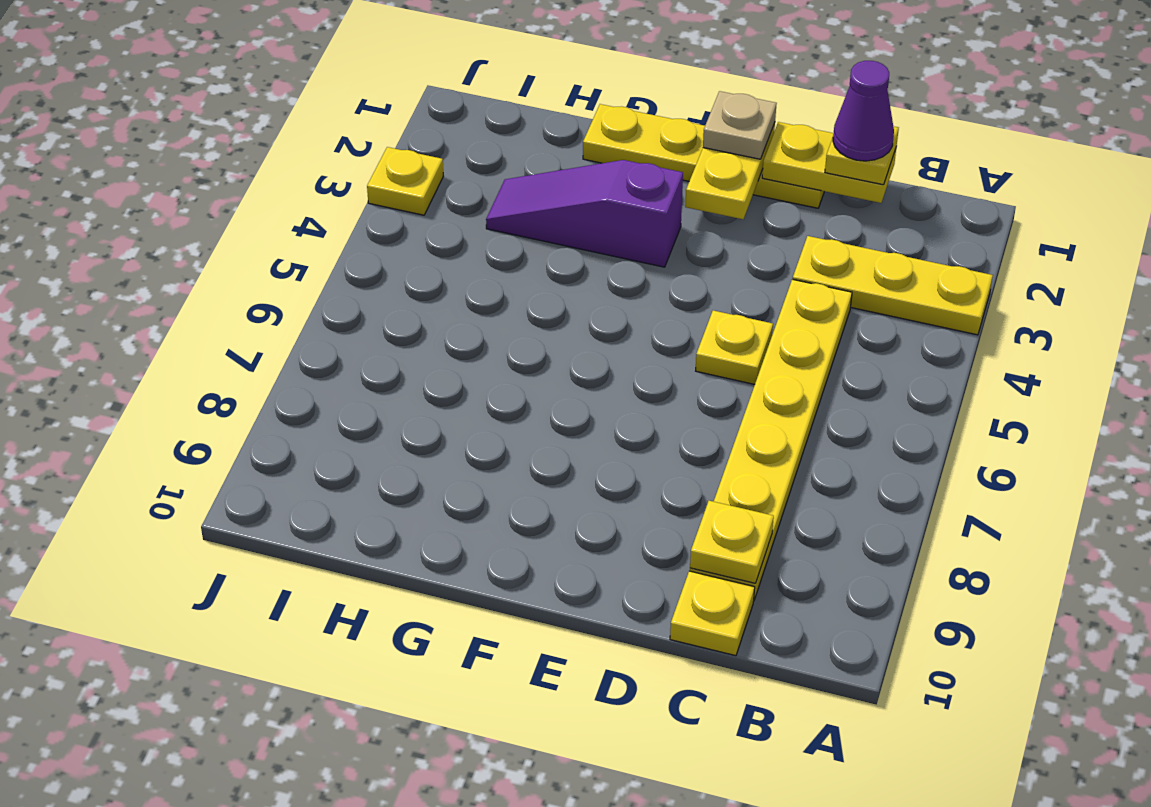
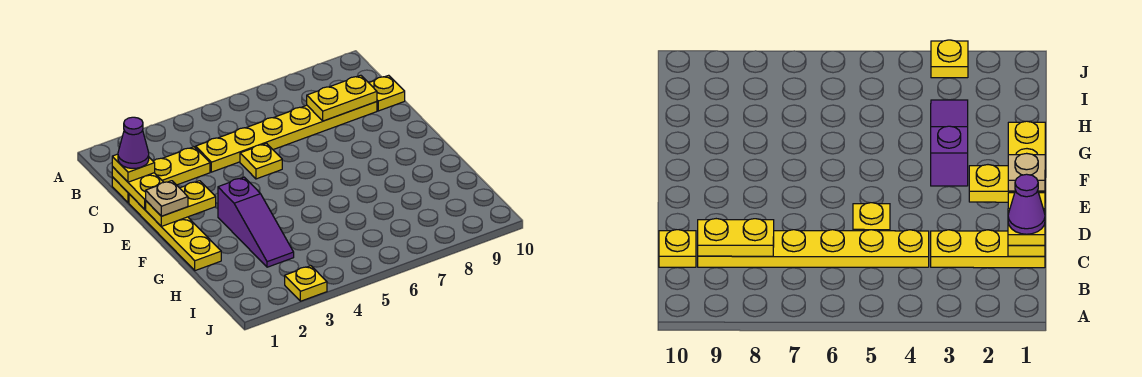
yellow 1x3 plate [793,236,993,335] -> yellow 1x3 plate turned to [112,147,210,203]
yellow 1x1 plate [690,501,774,583] -> yellow 1x2 plate [307,75,377,121]

